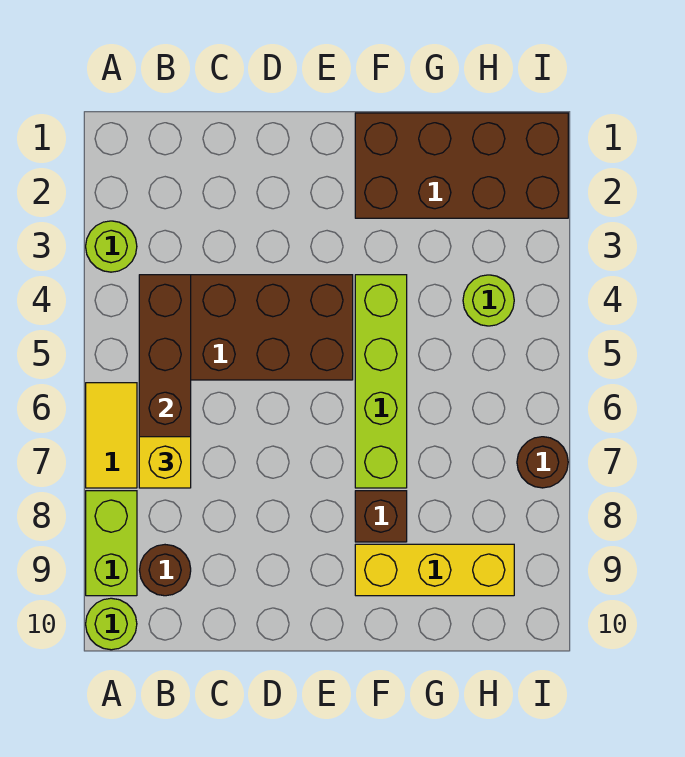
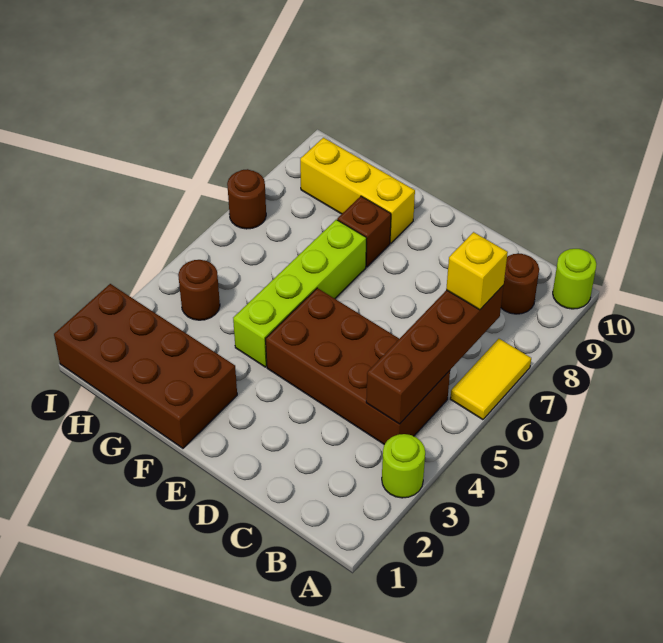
lime 1x2 brick [86,491,137,596] -> none
lime 1x1 round brick [463,275,514,326] -> brown 1x1 round brick [178,260,220,320]

